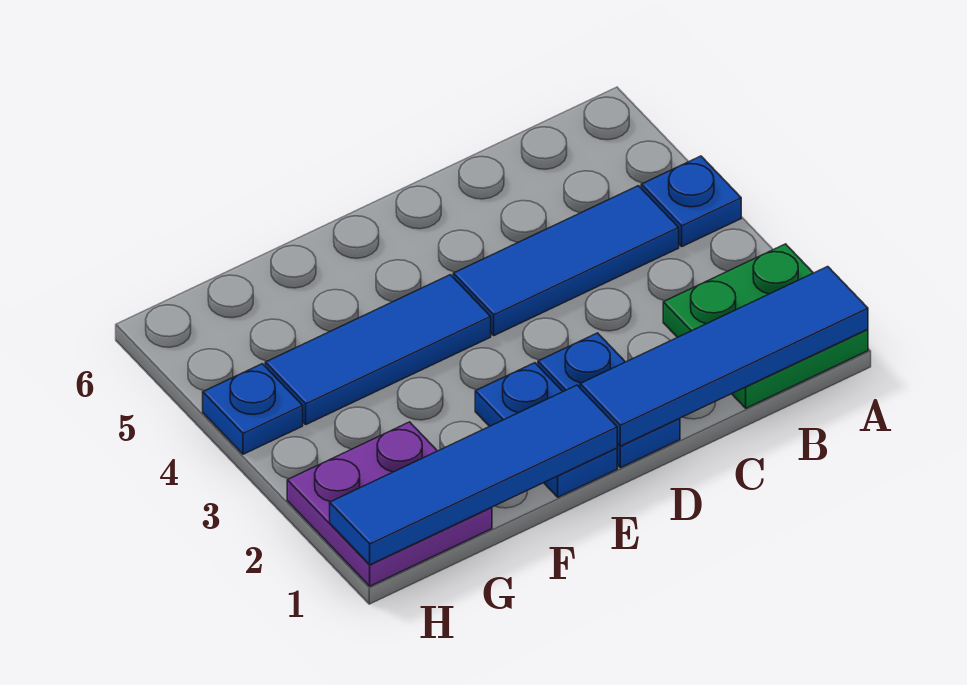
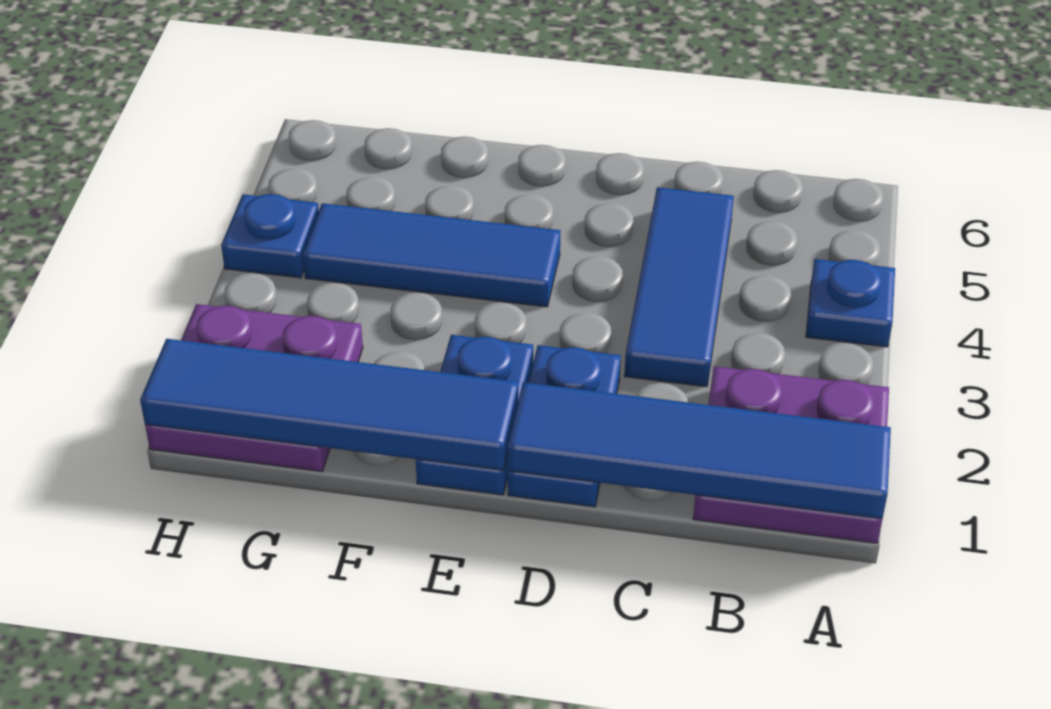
green 2x2 plate [663,244,868,408] -> purple 2x2 plate [693,366,889,543]
blue 1x3 tile [453,186,679,335] -> blue 1x3 tile turned to [624,187,734,387]

